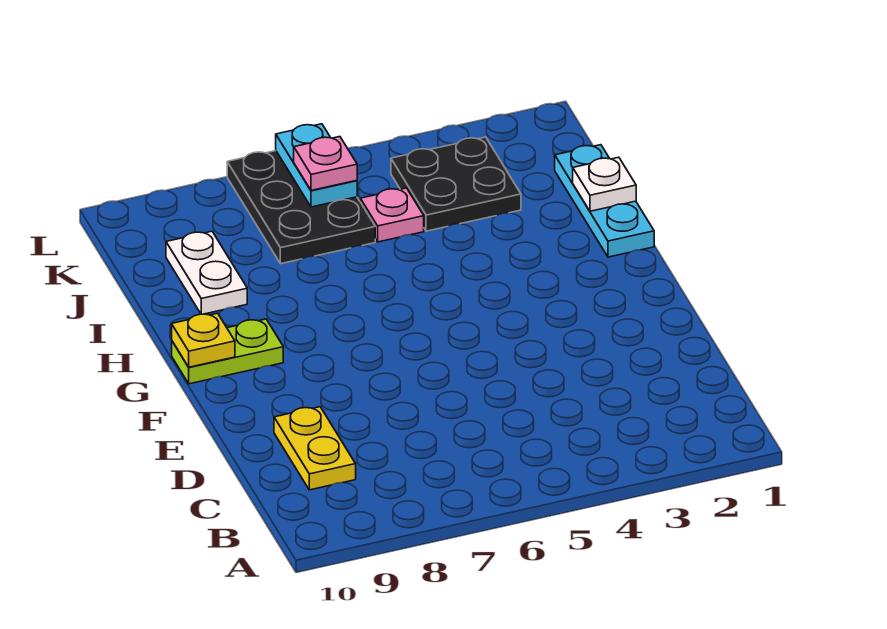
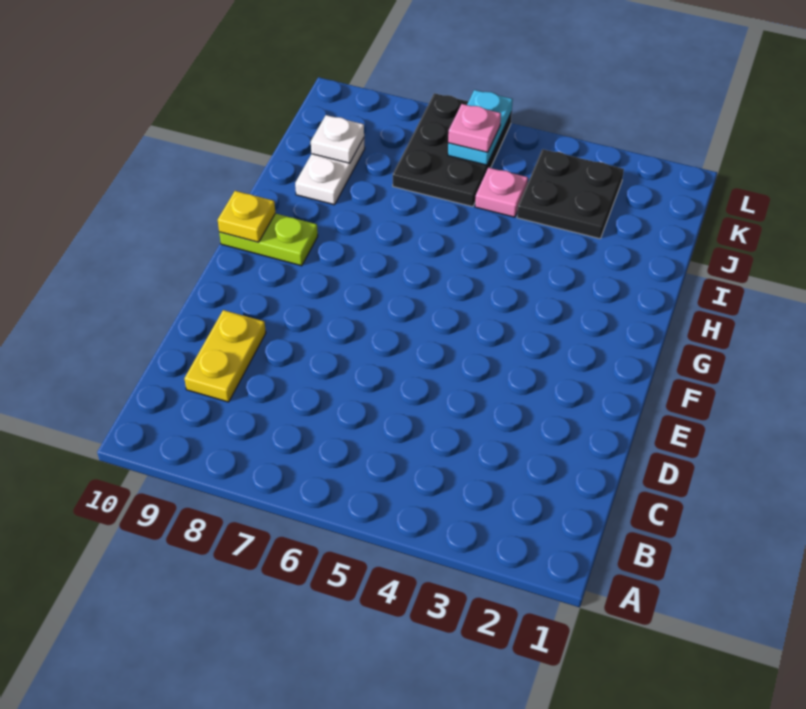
cyan 1x3 plate [555,145,654,257] -> none
white 1x1 plate [573,157,636,211] -> white 1x1 plate moved to [311,115,364,163]

